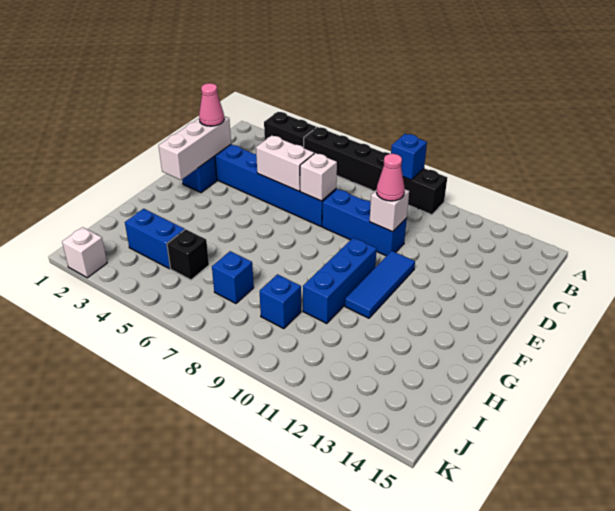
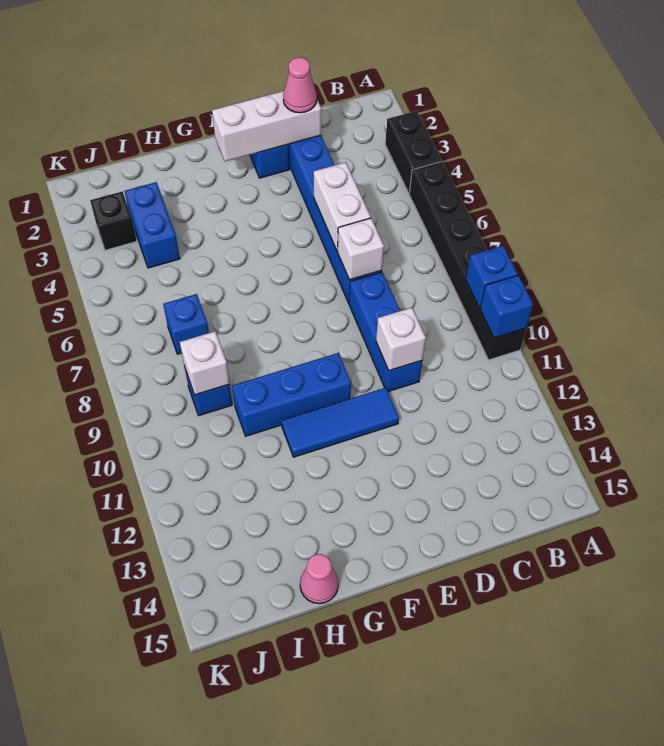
none -> blue 1x1 brick [480,275,533,338]
pink 1x1 cone [377,154,405,201] -> pink 1x1 cone moved to [300,554,338,604]
black 1x1 brick [167,229,209,280] -> black 1x1 brick moved to [90,191,137,250]
white 1x1 brick [62,227,107,278] -> white 1x1 brick moved to [180,331,230,395]

